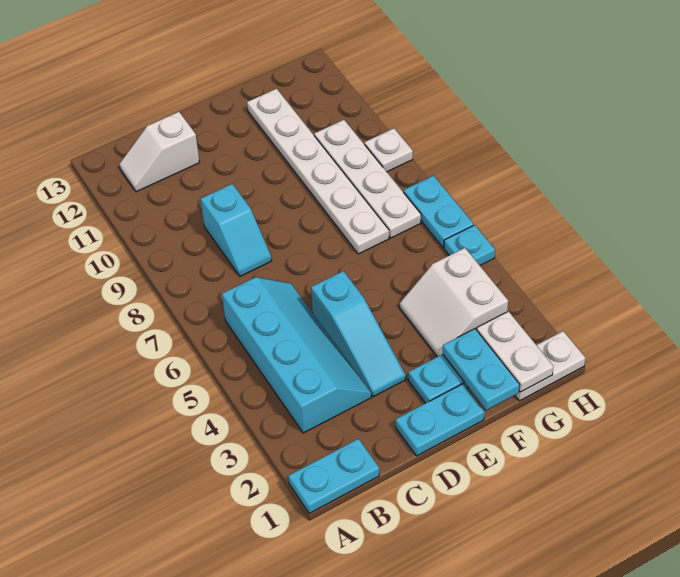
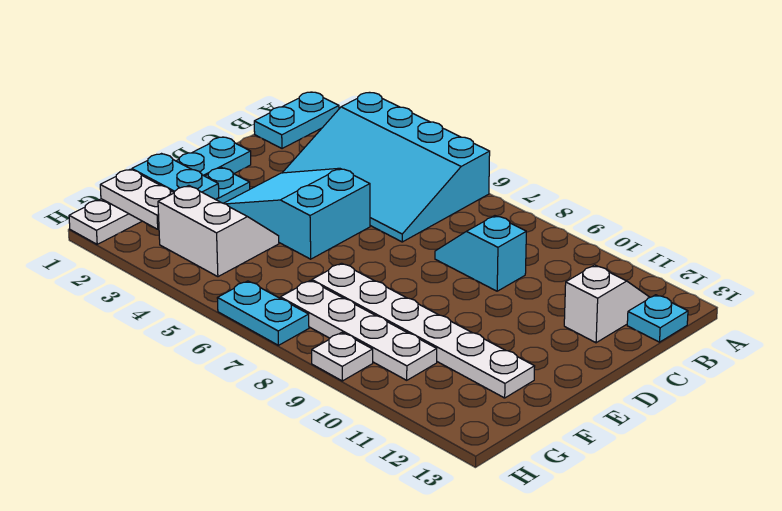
cyan 2x4 slope [222,277,371,433] -> cyan 3x4 slope [283,92,490,242]
cyan 1x3 slope [311,271,406,397] -> cyan 2x3 slope [224,168,370,259]
cyan 1x1 plate [444,225,495,265] -> cyan 1x1 plate moved to [627,295,688,342]

